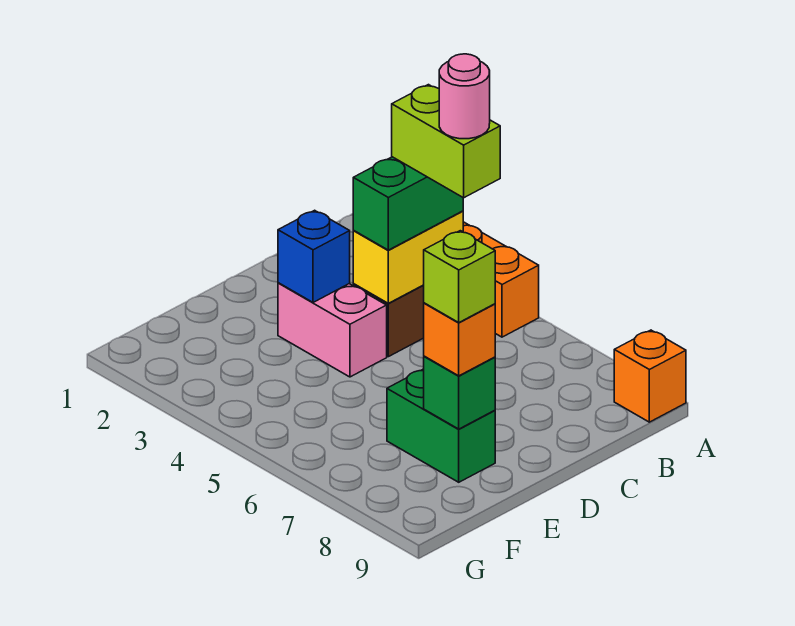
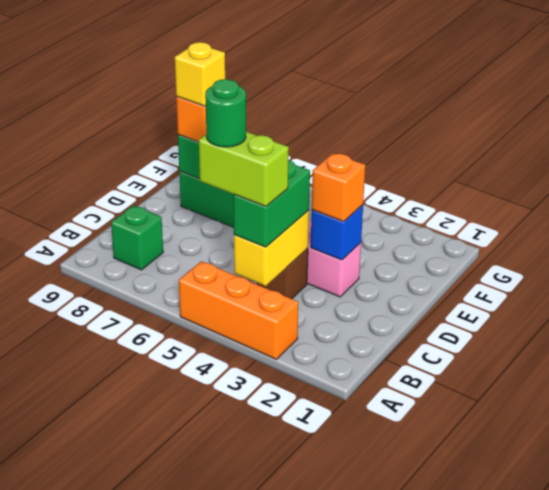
orange 1x1 brick [614,330,686,422] -> orange 1x1 brick moved to [312,153,365,222]
pink 1x1 round brick [439,54,490,139] -> green 1x1 round brick [205,79,246,147]
none -> green 1x1 brick [111,206,163,270]
lime 1x1 brick [424,231,495,322] -> yellow 1x1 brick [175,42,225,106]

